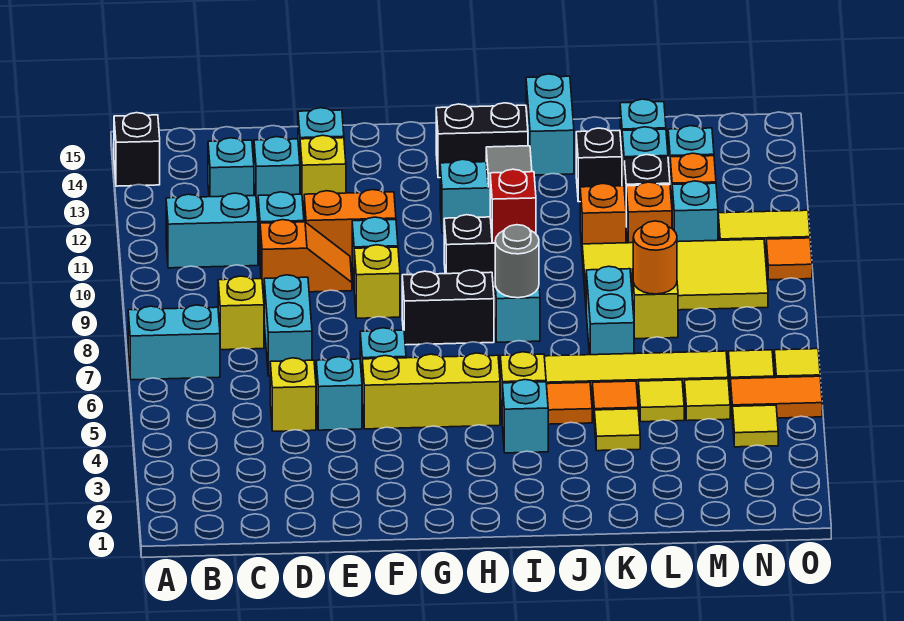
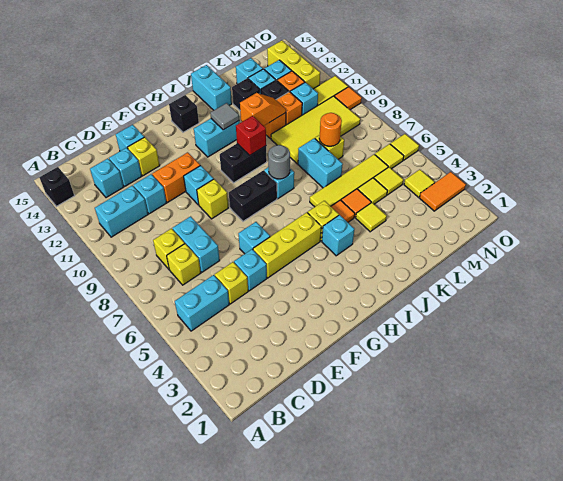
cyan 1x2 brick [128,305,220,380] -> cyan 1x2 brick moved to [175,275,229,331]
none -> yellow 1x1 brick [167,244,201,285]
orange 1x2 slope [260,220,352,293] -> orange 1x2 slope moved to [240,93,286,126]
black 1x2 brick [436,103,528,178] -> black 1x1 brick [169,95,199,132]
orange 1x2 tile [730,376,822,419] -> orange 1x2 tile moved to [420,172,466,211]
none -> yellow 1x3 brick [267,41,320,89]

